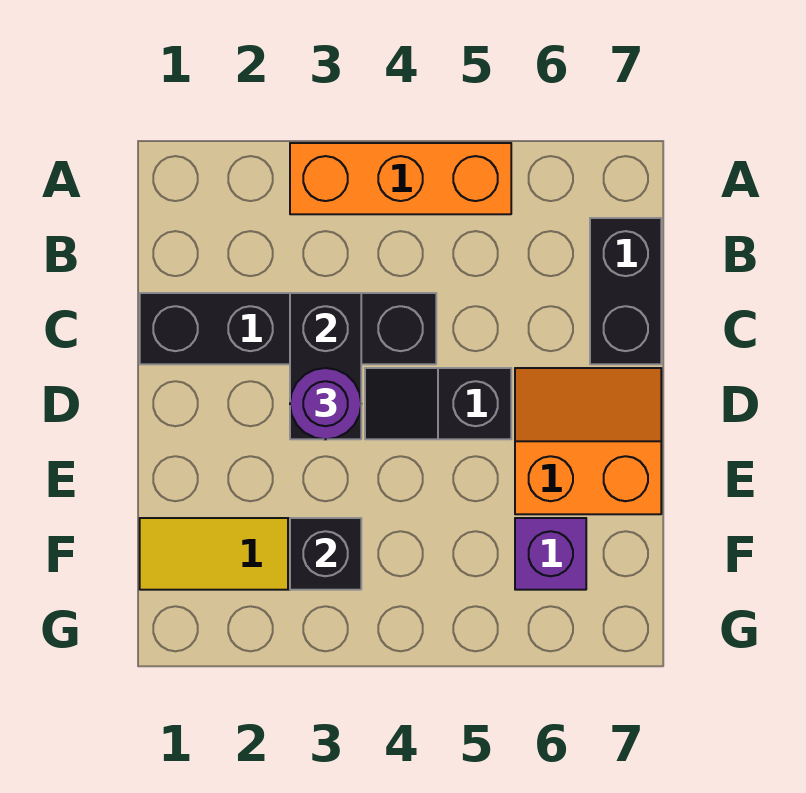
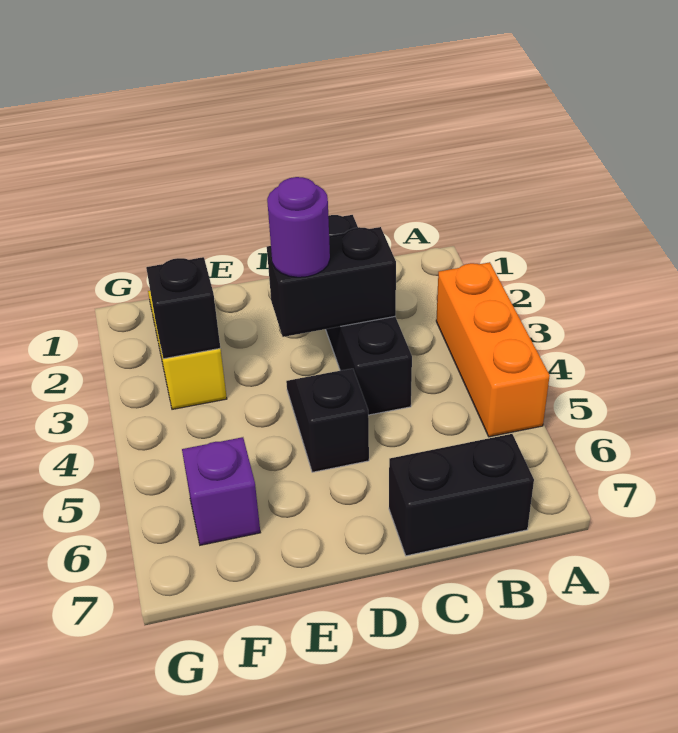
orange 2x2 slope [515,368,661,514] -> none

